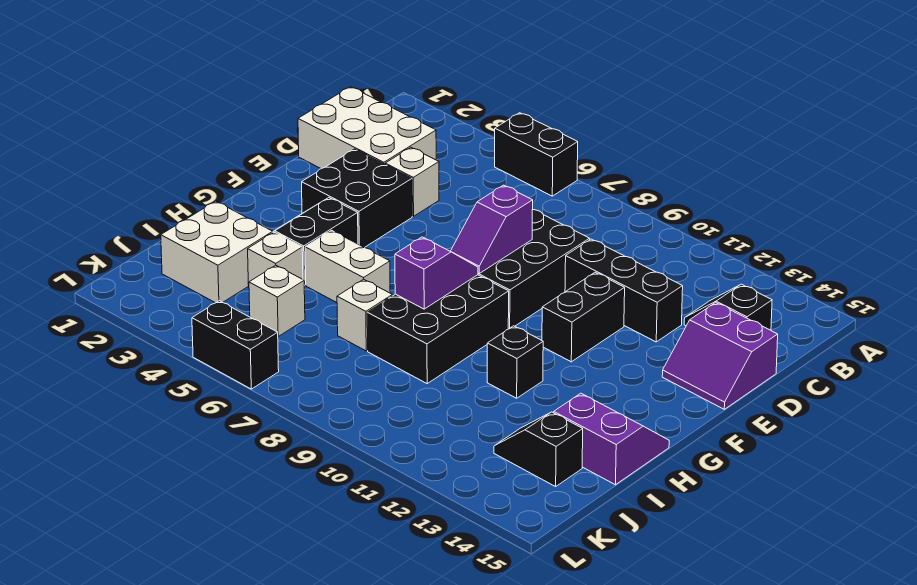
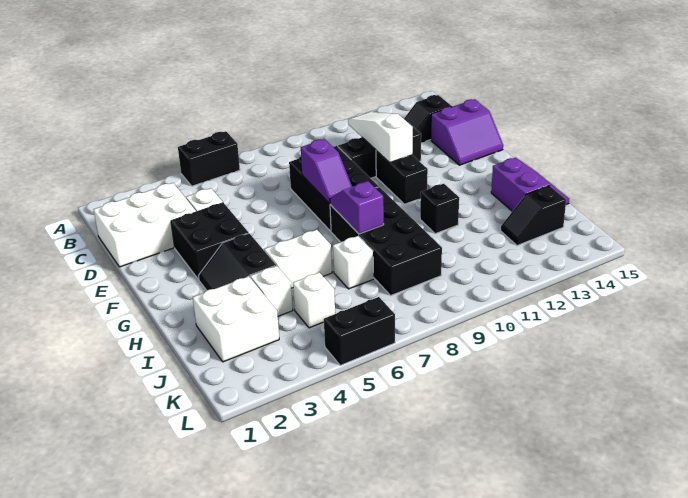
none -> white 1x3 slope [348,112,413,163]
black 2x3 brick [367,275,509,383] -> black 2x4 brick [330,187,442,295]
purple 2x2 slope [554,393,669,485] -> purple 2x2 slope turned to [491,158,569,211]

